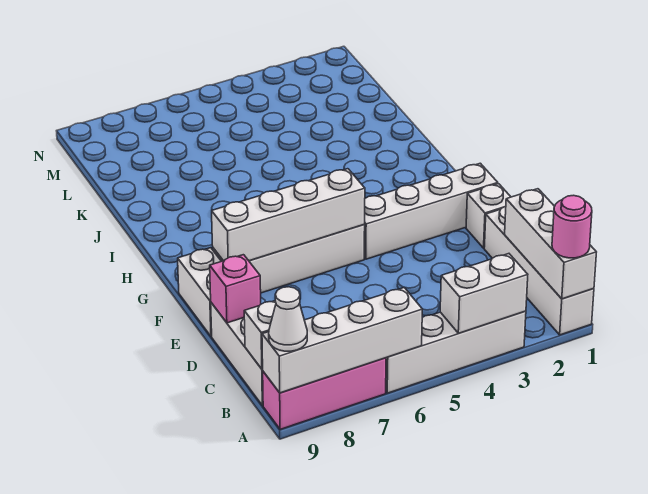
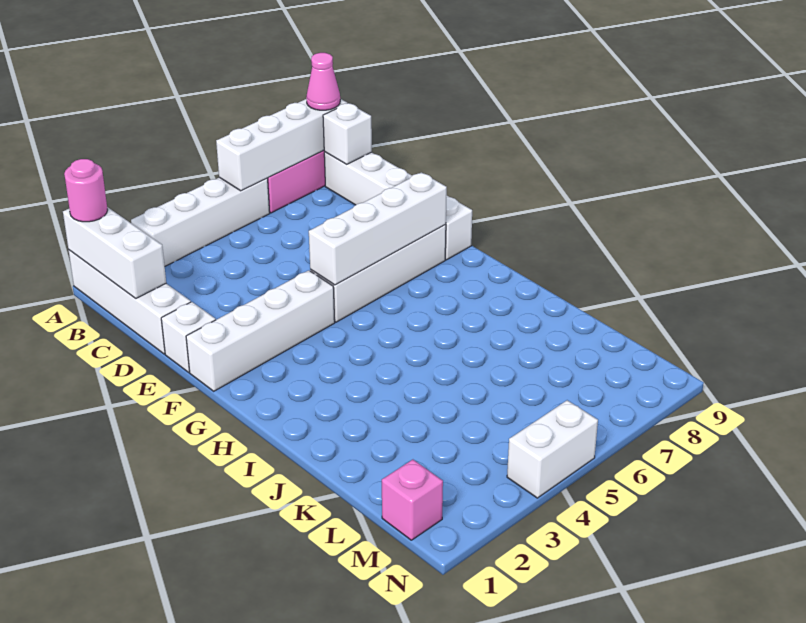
white 1x2 brick [440,254,528,333] -> white 1x2 brick moved to [507,400,598,498]
white 1x1 cone [269,287,307,351] -> pink 1x1 cone [306,53,340,110]
pink 1x1 brick [210,255,261,323] -> pink 1x1 brick moved to [382,460,443,540]

